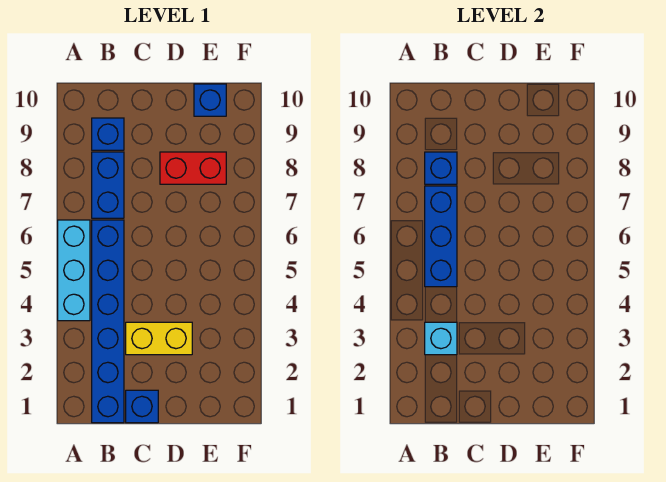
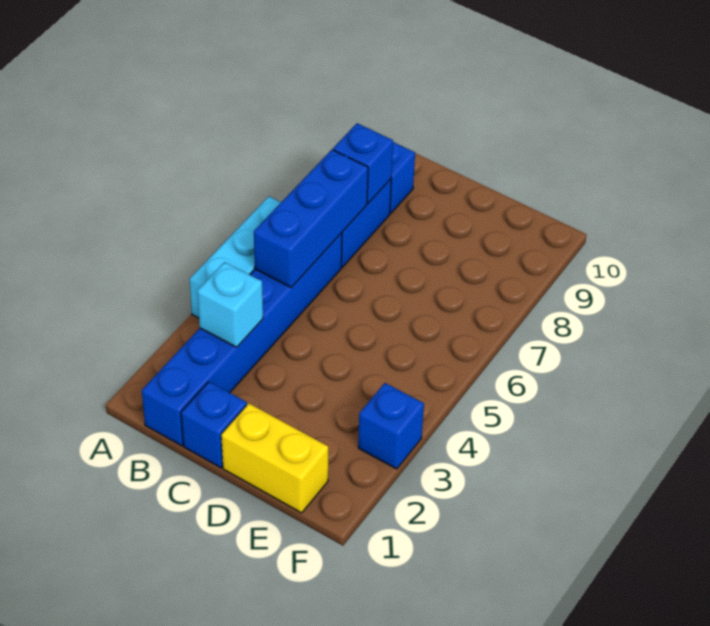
yellow 1x2 brick [126,322,192,355] -> yellow 1x2 brick moved to [221,403,328,513]
red 1x2 brick [160,152,226,184] -> none
blue 1x1 brick [194,84,226,116] -> blue 1x1 brick moved to [358,383,424,469]

